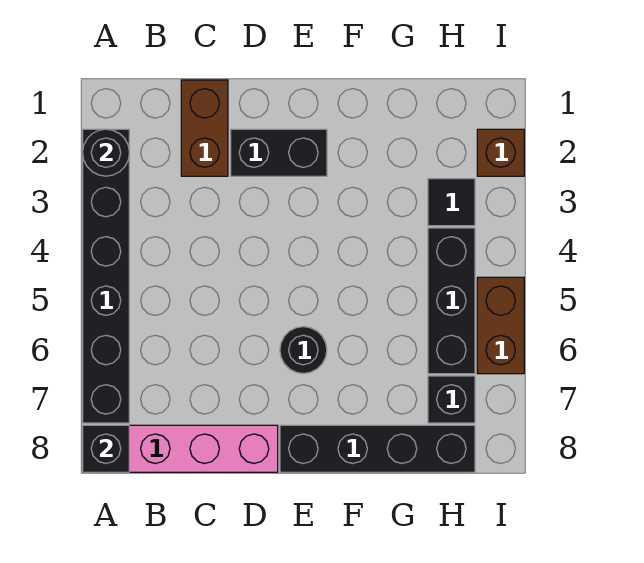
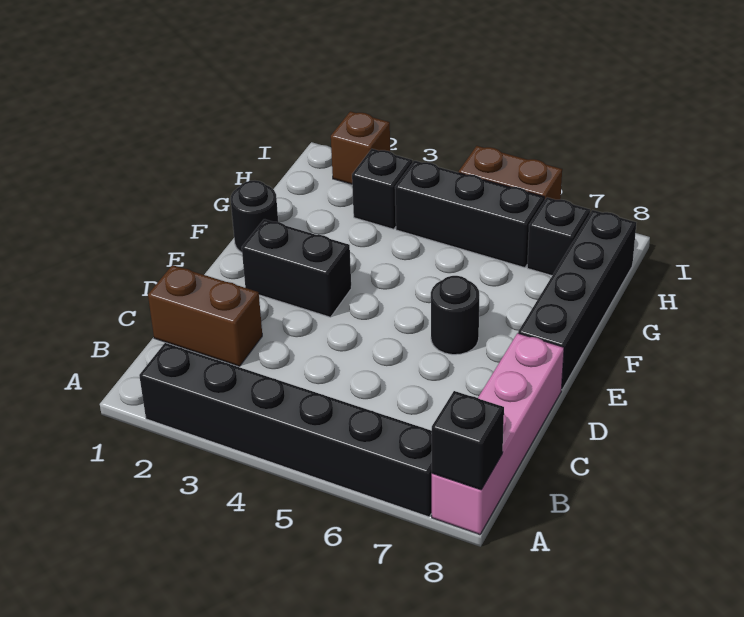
black 1x1 round brick [83,129,129,176] -> black 1x1 round brick moved to [231,181,278,252]
black 1x2 brick [231,129,327,176] -> black 1x2 brick turned to [242,219,351,317]
black 1x1 tile [428,179,475,226] -> black 1x1 brick [352,149,412,229]

